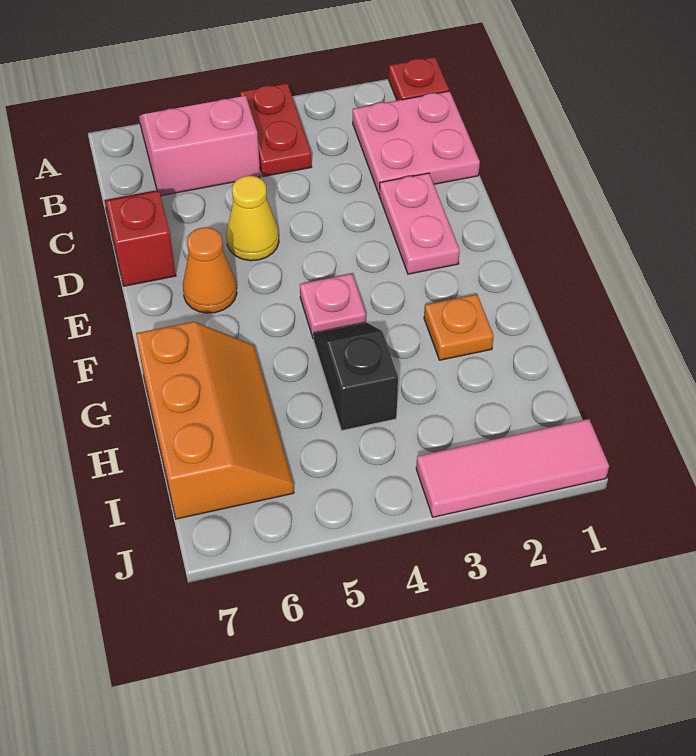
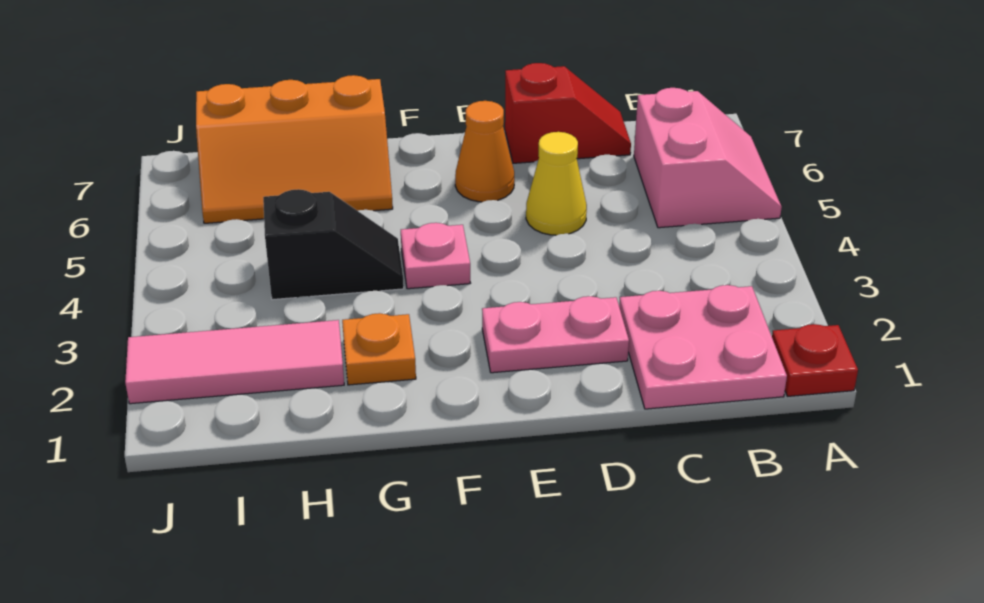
red 1x2 plate [240,83,312,177] -> none
pink 1x3 tile [416,419,609,517] -> pink 1x3 tile turned to [125,320,344,404]

